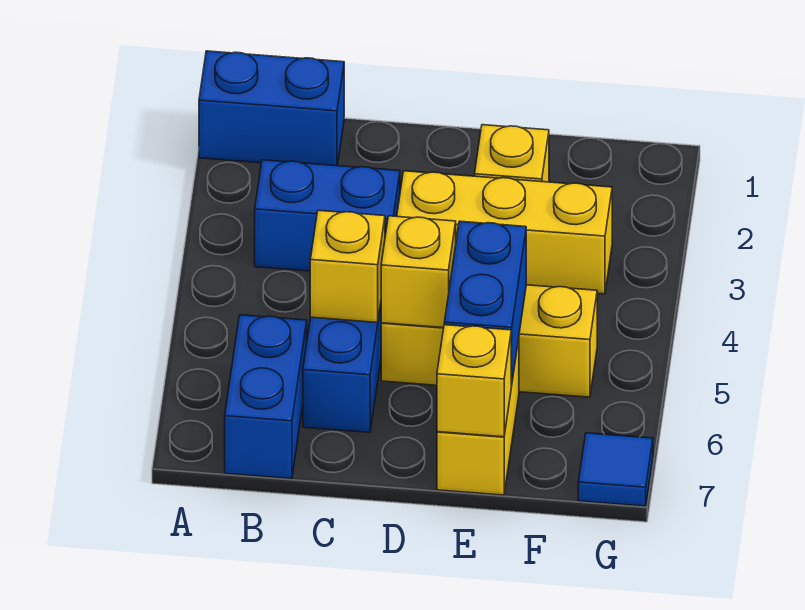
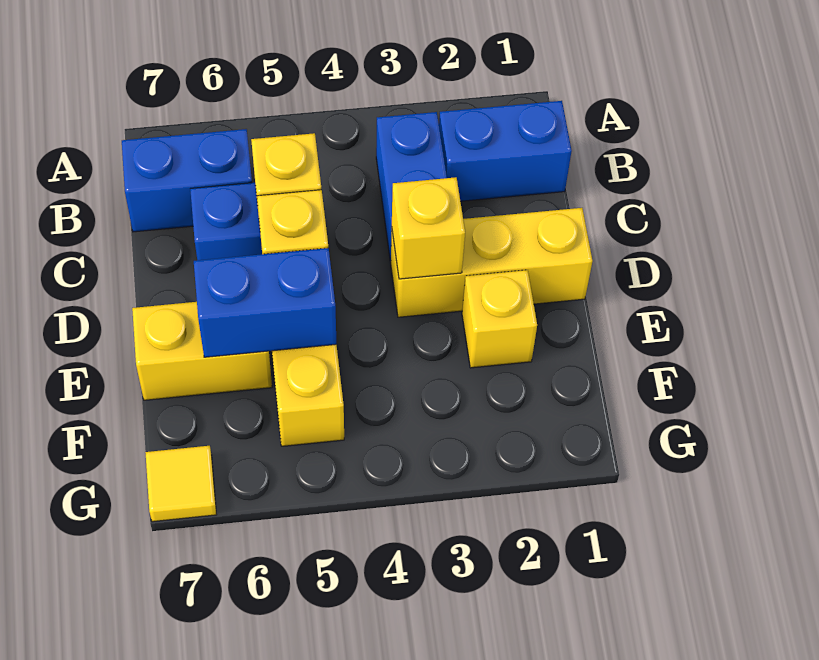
blue 1x2 brick [199,51,344,166] -> blue 1x2 brick turned to [439,101,572,201]
yellow 1x3 brick [397,171,612,294] -> yellow 1x3 brick turned to [391,208,593,317]
yellow 1x1 brick [437,325,511,437] -> yellow 1x1 brick moved to [392,177,465,279]
blue 1x1 tile [578,433,653,506] -> yellow 1x1 tile [145,446,216,522]

